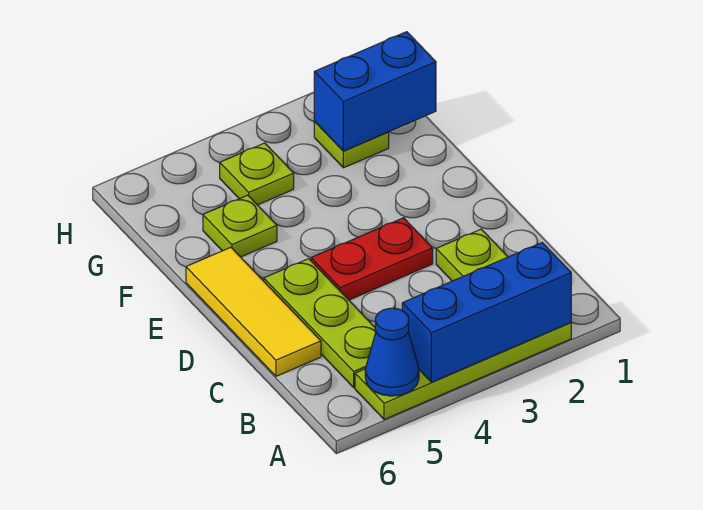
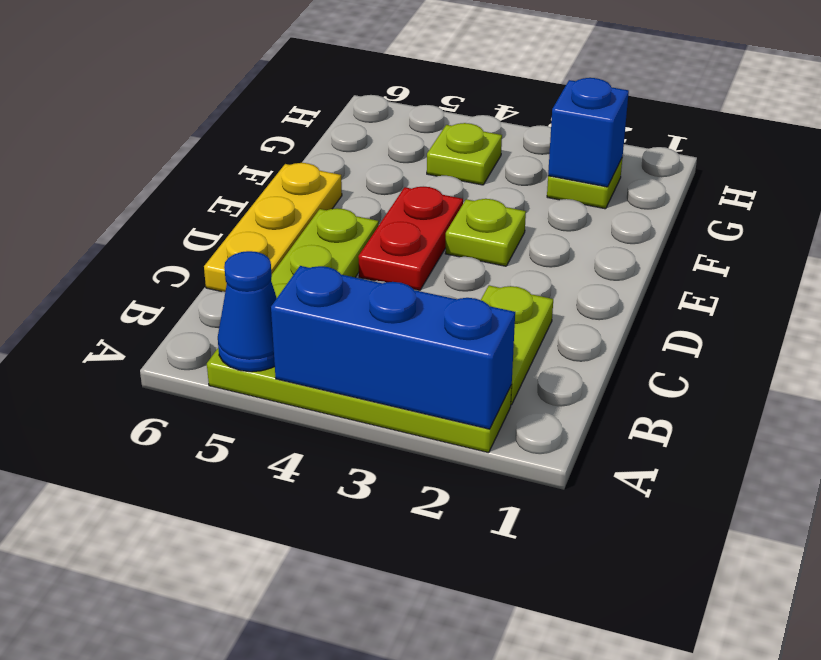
yellow 1x3 tile [186,247,321,376] -> yellow 1x3 plate [204,163,342,292]
red 1x2 plate [311,218,433,300] -> red 1x2 plate turned to [358,187,463,290]
lime 1x1 plate [203,195,277,257] -> lime 1x1 plate moved to [445,199,526,266]
blue 1x2 brick [314,32,436,151] -> blue 1x1 brick [548,78,629,187]

